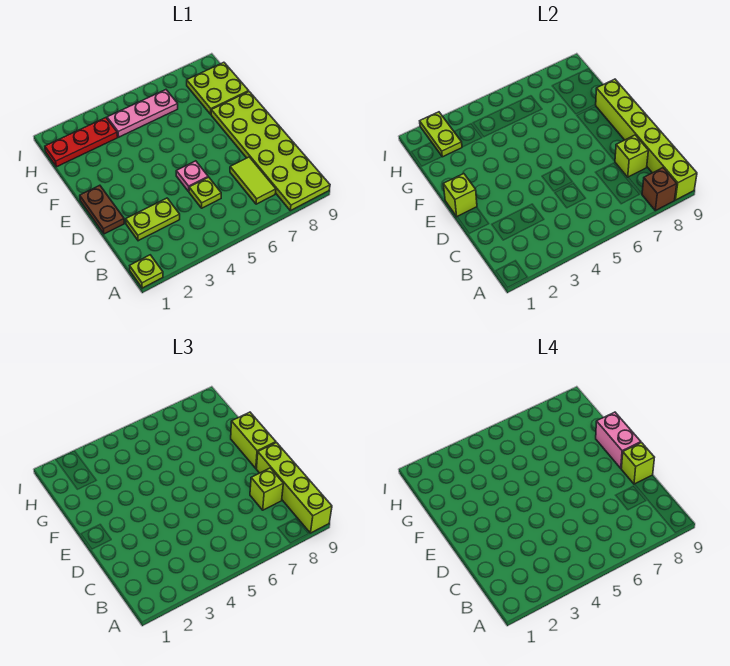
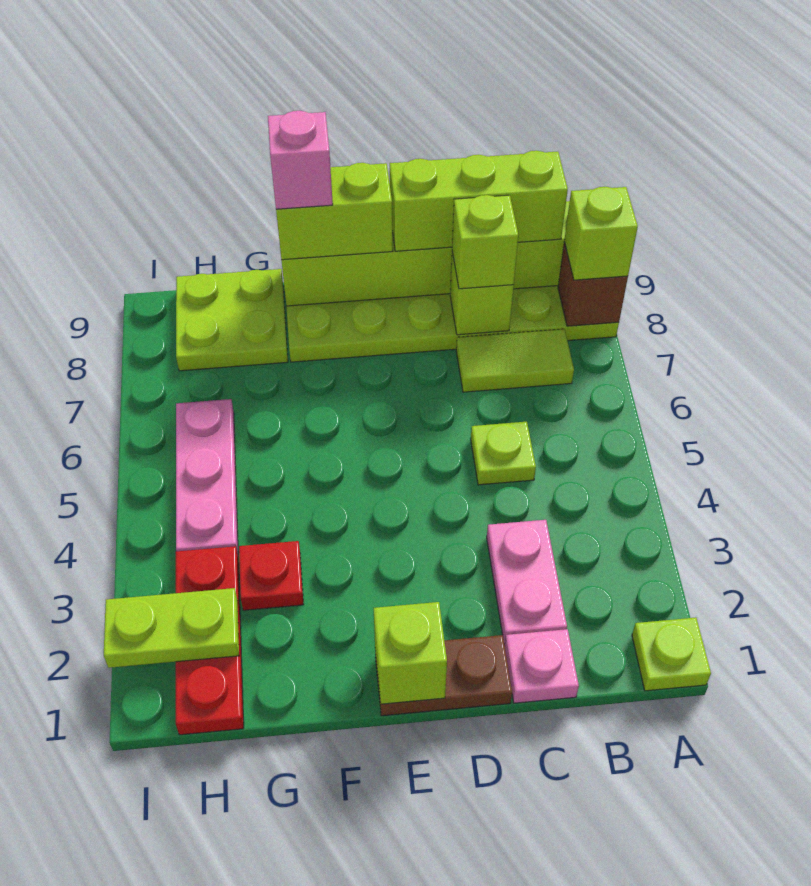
lime 1x4 brick [256,443,332,533] -> lime 1x3 brick [390,151,568,251]
lime 1x2 plate [126,198,180,241] -> pink 1x2 plate [487,520,567,644]
pink 1x1 plate [176,161,208,191] -> pink 1x1 plate moved to [505,629,579,703]
lime 1x1 brick [621,443,654,484] -> lime 1x1 brick moved to [564,187,638,280]
pink 1x2 brick [596,412,641,468] -> pink 1x1 brick [268,111,333,209]
none -> red 1x1 plate [239,541,303,610]

